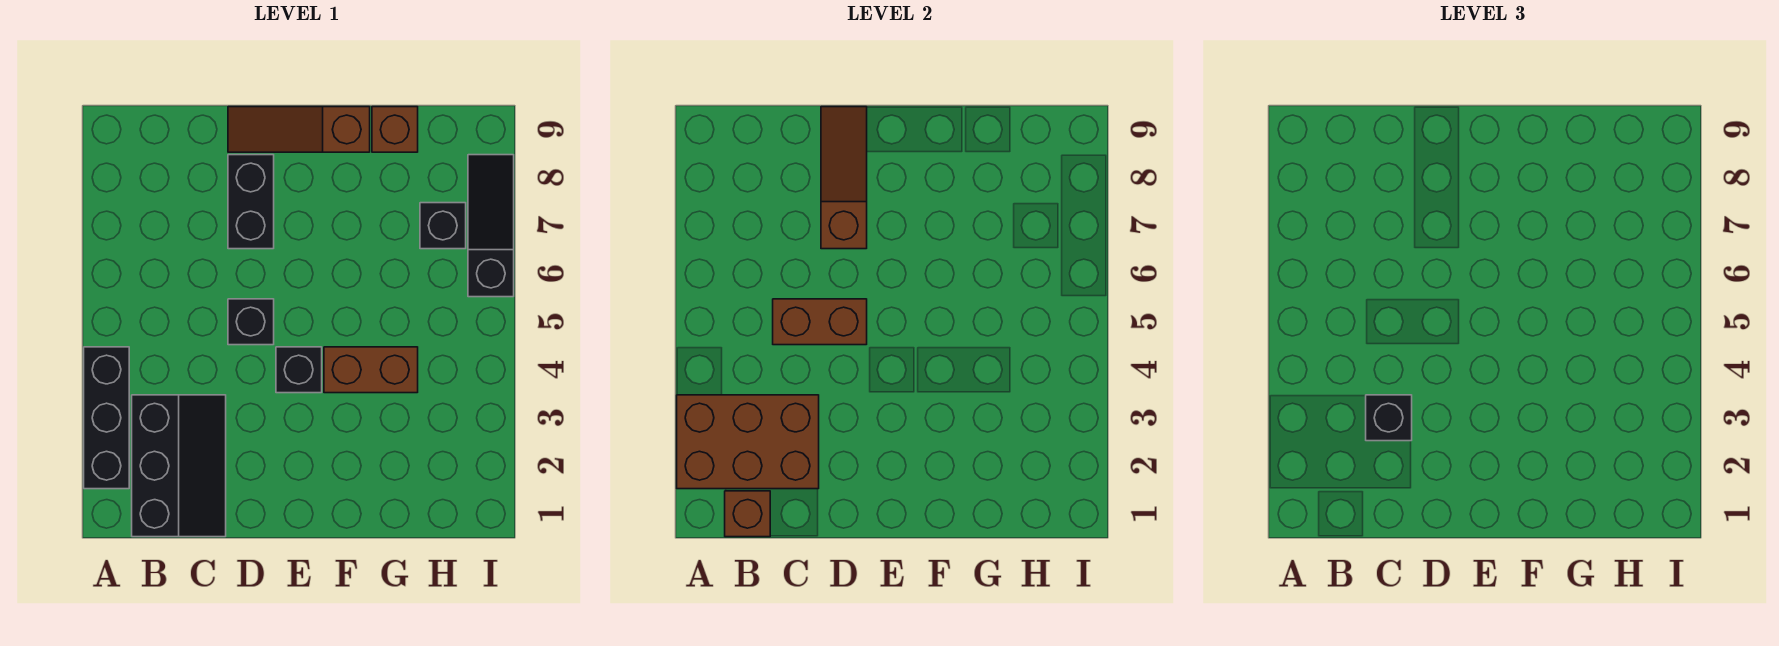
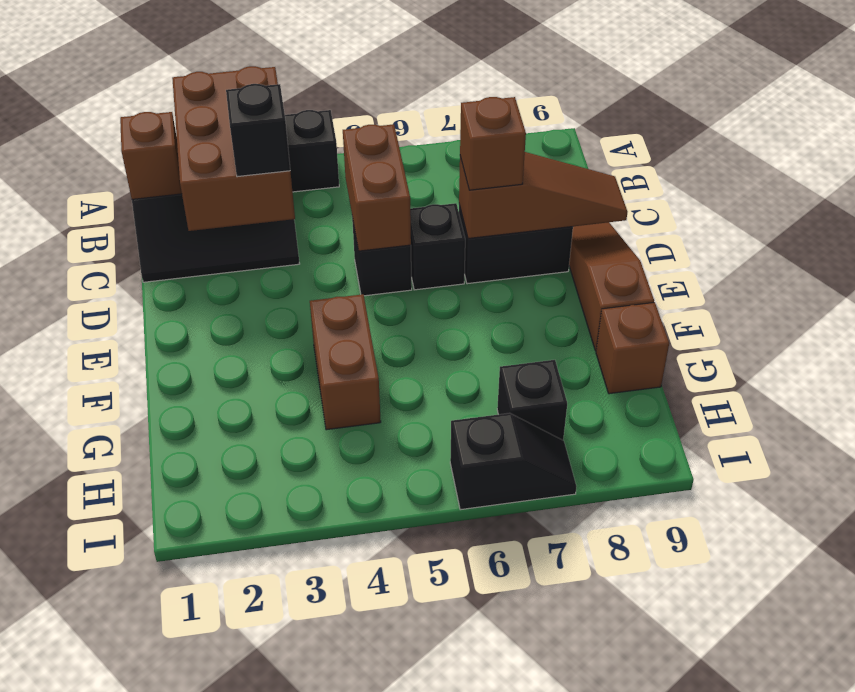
none -> brown 1x1 brick [460,97,526,190]
black 1x1 brick [276,347,322,393] -> black 1x1 brick moved to [410,203,465,290]
black 1x3 slope [468,155,514,297] -> black 1x2 slope [450,413,576,510]

